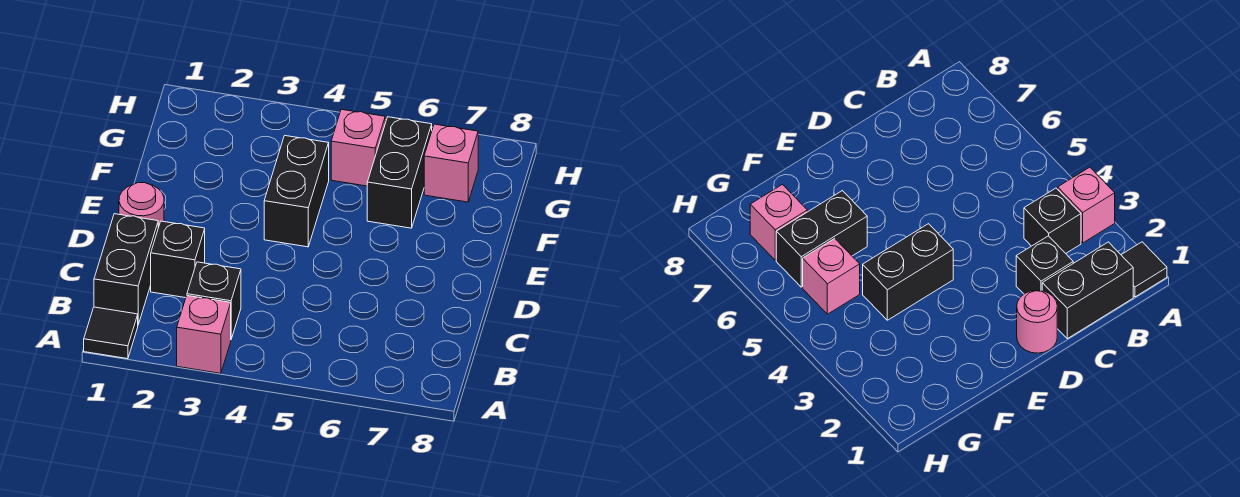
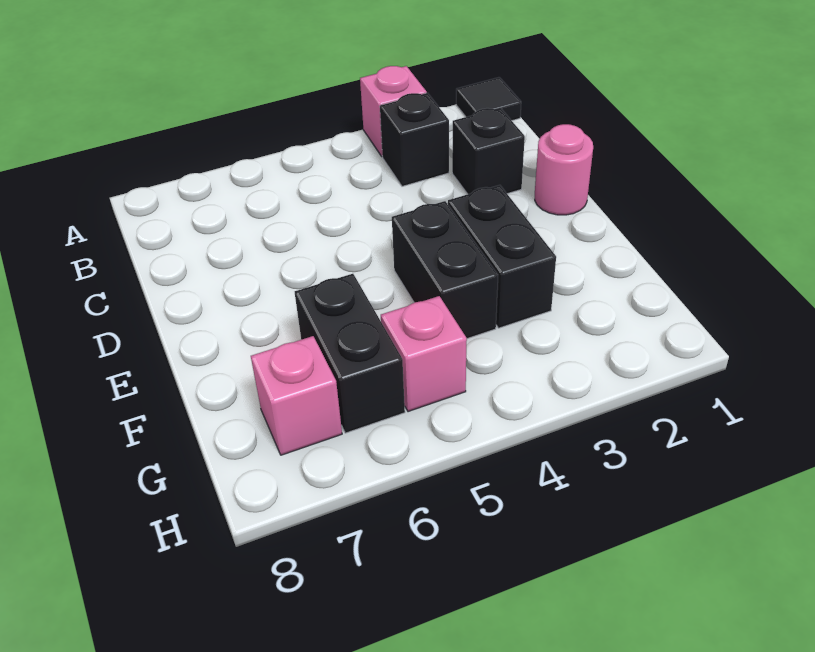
black 1x2 brick [94,214,158,324] -> black 1x2 brick moved to [448,185,556,328]

